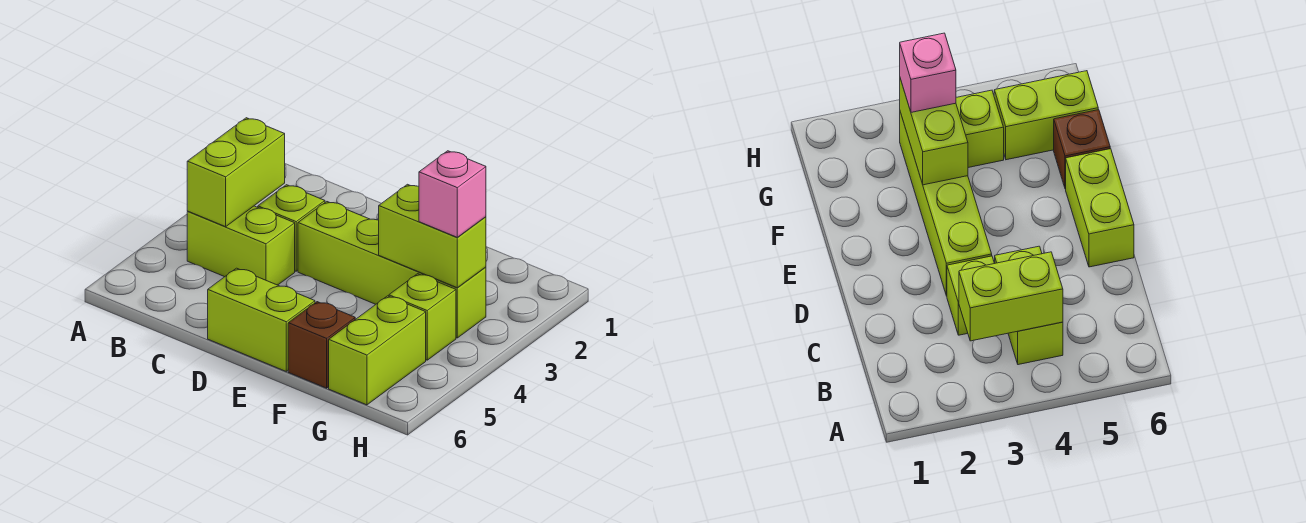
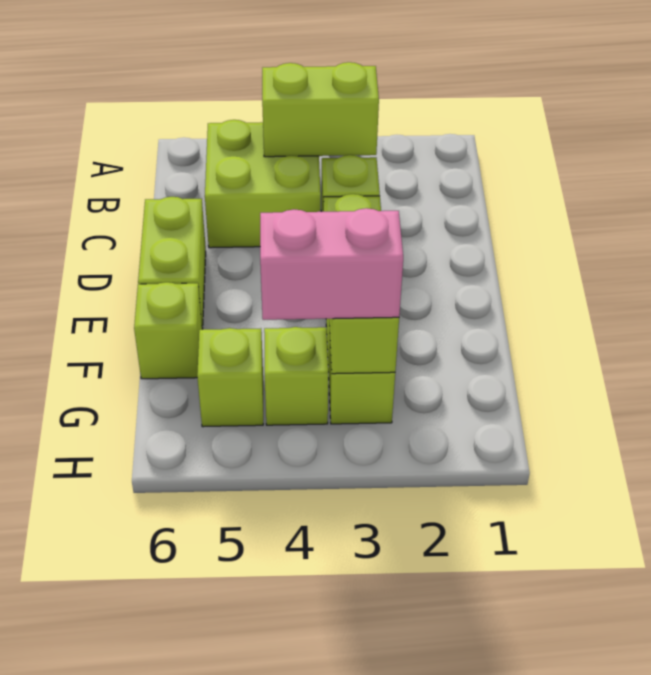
lime 1x2 brick [187,206,295,285] -> lime 2x2 brick [205,120,321,248]
brown 1x1 brick [288,302,355,388] -> lime 1x1 brick [134,282,202,379]
pink 1x1 brick [419,151,486,237] -> pink 1x2 brick [260,208,403,320]
lime 1x2 brick [329,296,426,405] -> lime 1x1 brick [197,328,263,427]

